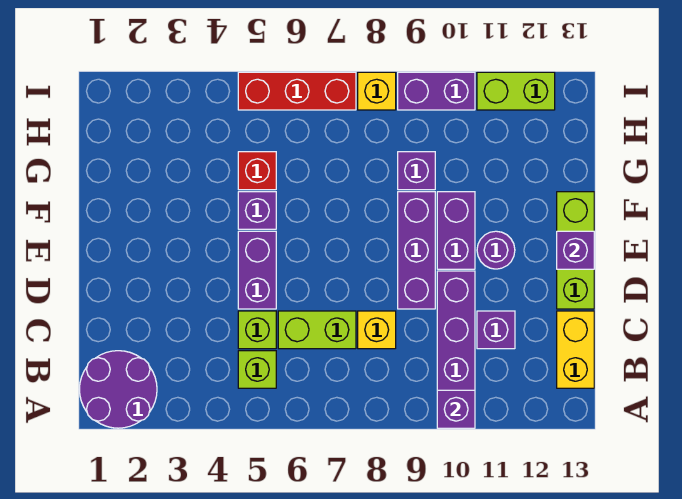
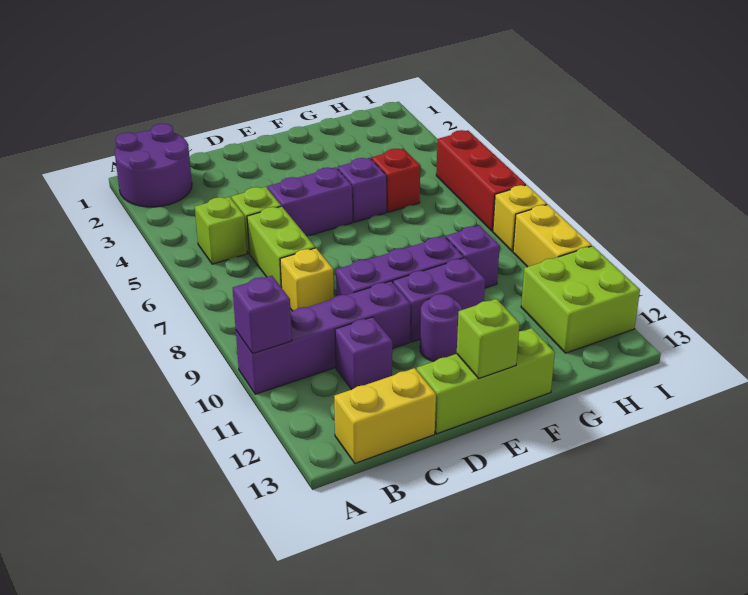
purple 1x1 brick [557,231,594,269] -> lime 1x1 brick [457,299,520,379]
purple 1x2 brick [398,72,475,110] -> yellow 1x2 brick [513,205,592,267]
lime 1x2 brick [477,72,555,110] -> lime 2x2 brick [521,246,640,353]

